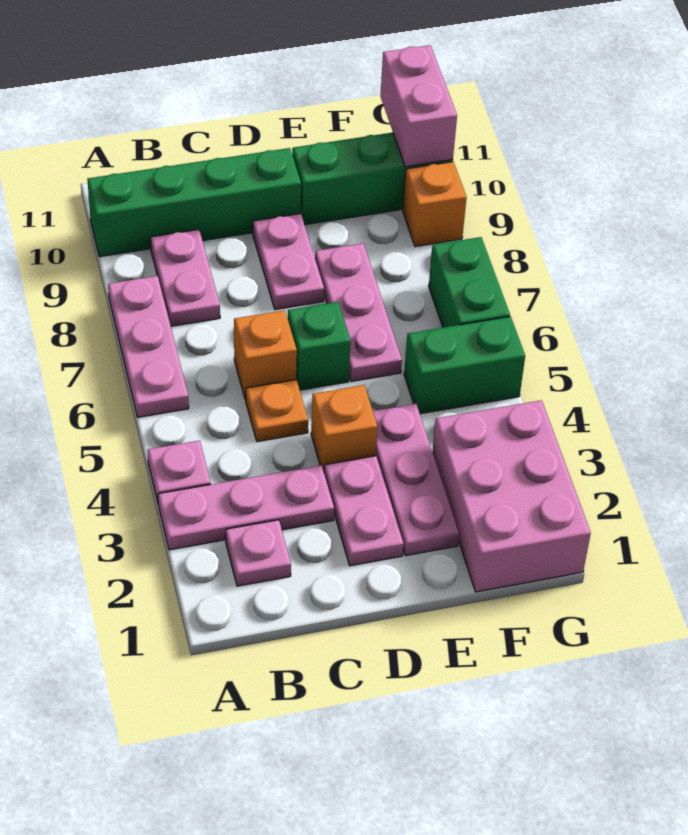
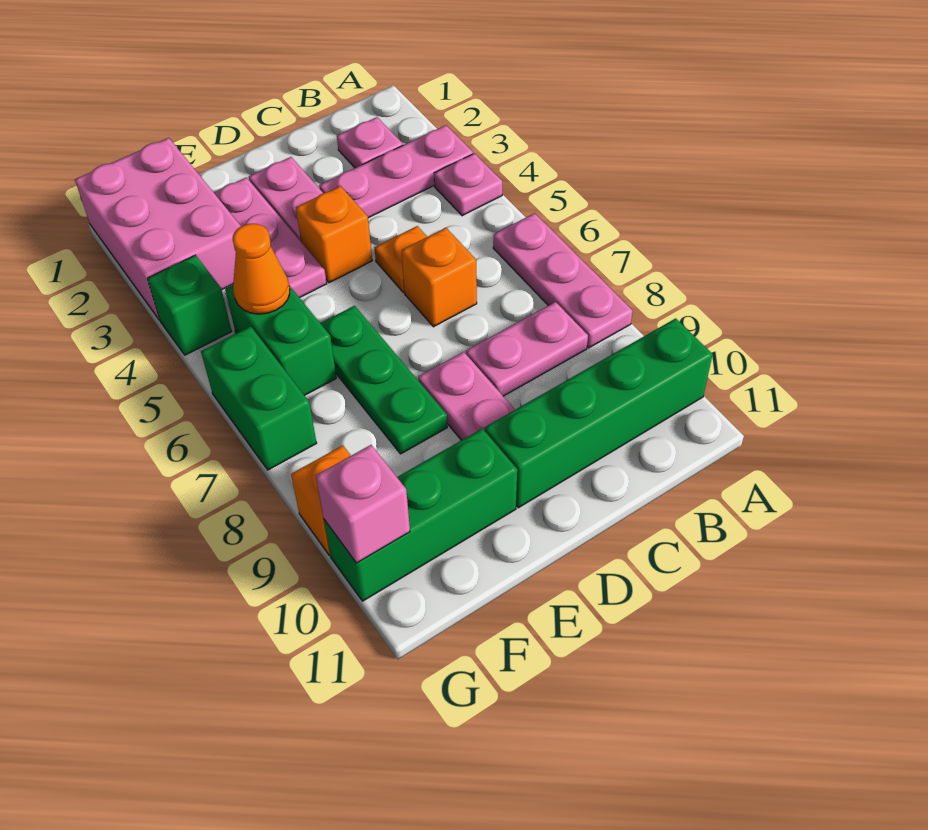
pink 1x2 plate [150,229,220,326] -> pink 1x2 plate turned to [466,302,588,396]
green 1x1 brick [288,302,351,390] -> green 1x1 brick moved to [147,255,232,355]
pink 1x3 plate [315,243,402,382] -> green 1x3 plate [320,306,447,454]
green 1x2 brick [404,316,525,414] -> green 1x2 brick turned to [225,285,336,395]
none -> orange 1x1 cone [233,224,290,314]
pink 1x2 brick [380,45,457,167] -> pink 1x1 brick [316,445,410,563]

